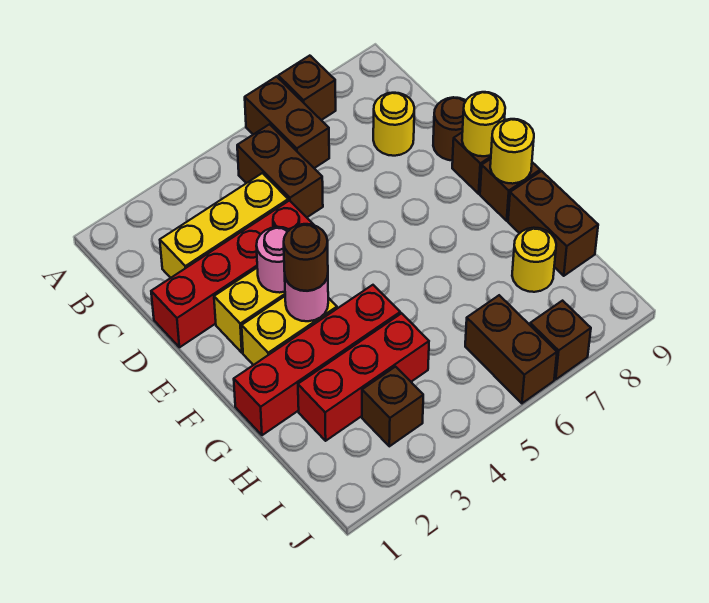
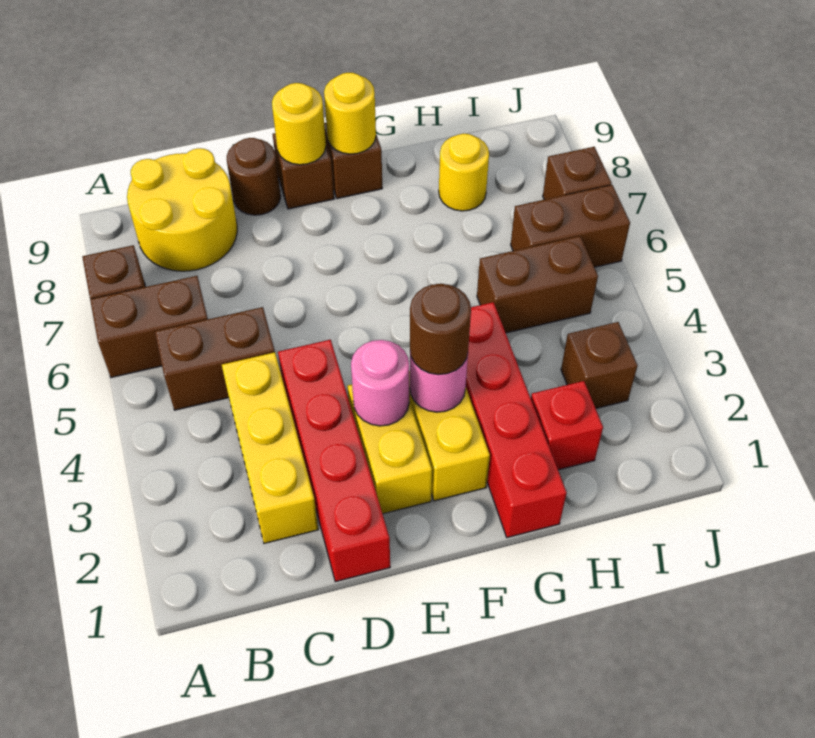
yellow 1x1 round brick [373,93,414,156] -> yellow 2x2 round brick [127,148,237,271]
brown 1x2 brick [508,171,598,276] -> brown 1x2 brick moved to [477,236,598,333]
red 1x3 brick [298,313,429,441] -> red 1x1 brick [531,381,603,470]

